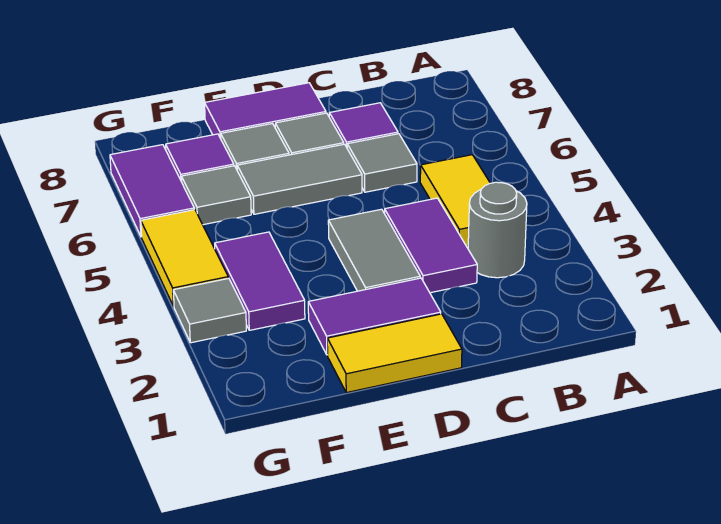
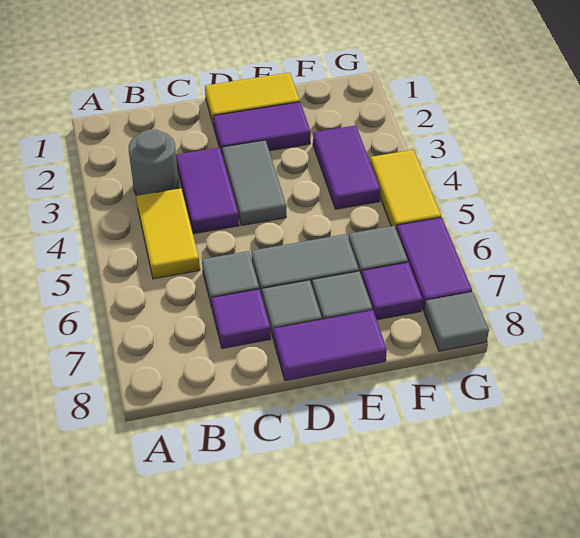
grey 1x1 tile [173,278,246,343] -> grey 1x1 tile moved to [424,292,489,351]

